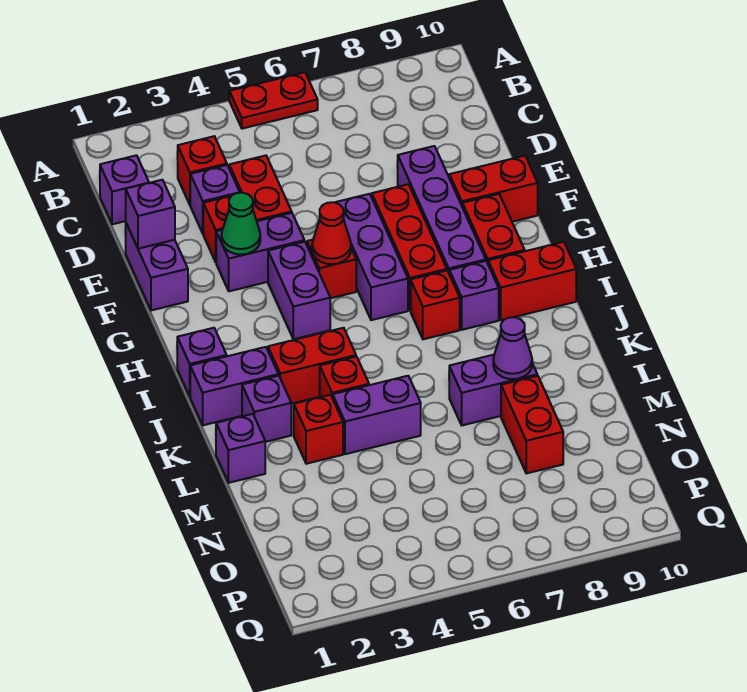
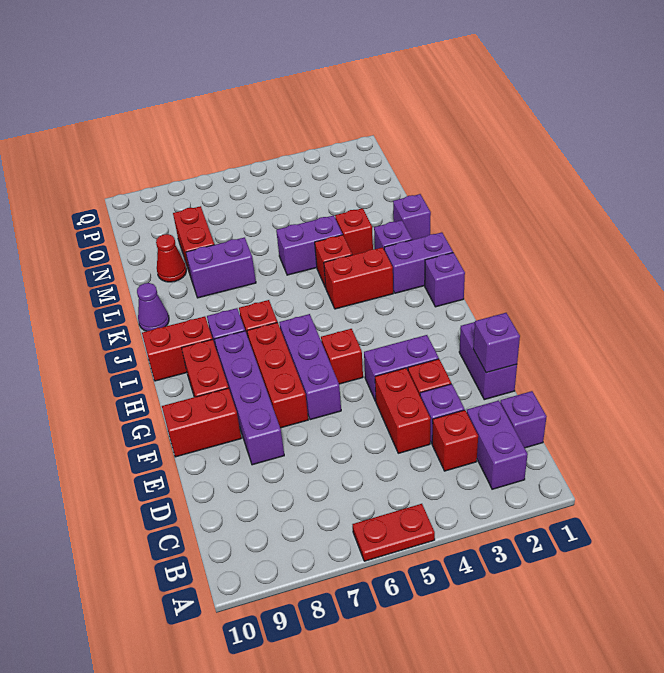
green 1x1 cone [221,193,260,255] -> none
purple 1x2 brick [268,242,330,339] -> purple 1x2 brick moved to [467,401,528,489]
red 1x1 cone [312,202,351,264] -> red 1x1 cone moved to [156,234,186,282]
purple 1x1 cone [493,317,532,379] -> purple 1x1 cone moved to [137,283,169,331]

